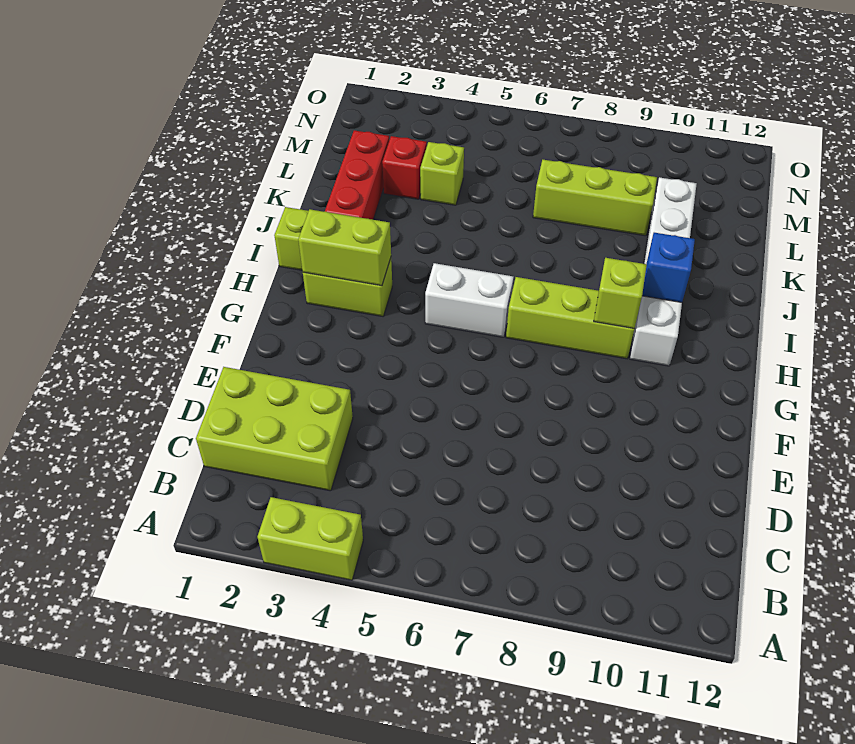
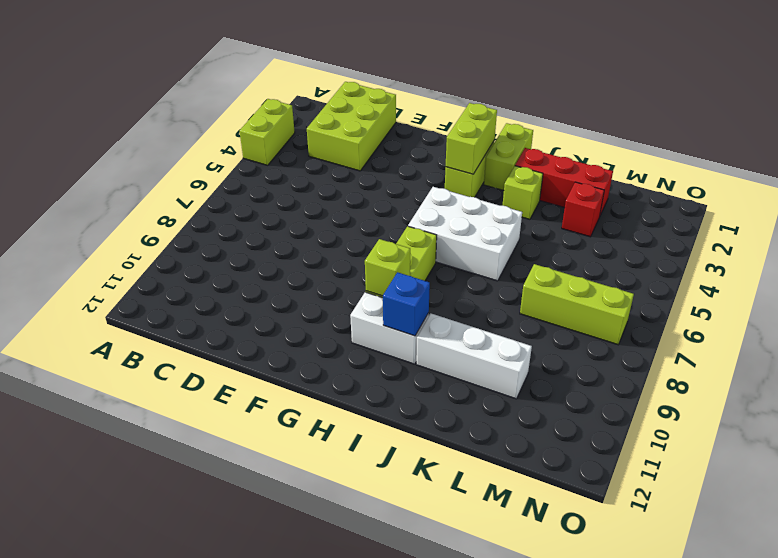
white 1x2 brick [425,263,514,337] -> white 2x3 brick [408,187,522,281]
lime 1x1 brick [420,142,464,205] -> lime 1x1 brick moved to [502,166,543,219]
lime 1x3 brick [533,160,657,236] -> lime 1x3 brick turned to [520,264,634,345]

